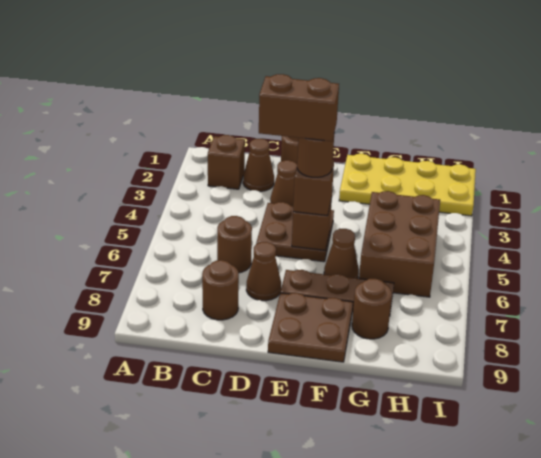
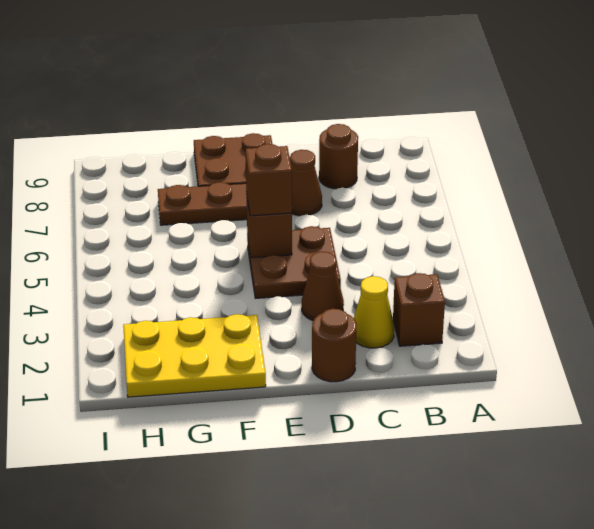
brown 1x1 cone [243,139,274,192] -> yellow 1x1 cone [354,276,394,348]
brown 1x1 round brick [217,216,252,273] -> none
brown 1x2 brick [259,74,339,141] -> none
brown 1x1 round brick [297,136,334,177] -> none
yellow 2x4 plate [339,154,476,216] -> yellow 2x3 plate [123,314,266,397]
brown 1x1 cone [324,229,359,278] -> none
brown 2x3 brick [359,191,440,297] -> none
brown 1x1 round brick [352,279,392,339] -> none

